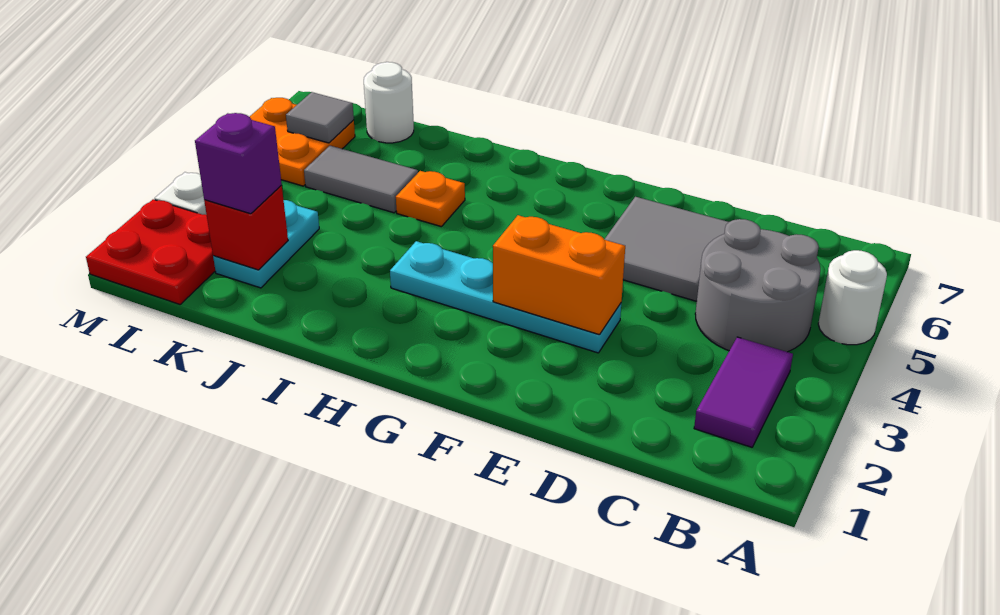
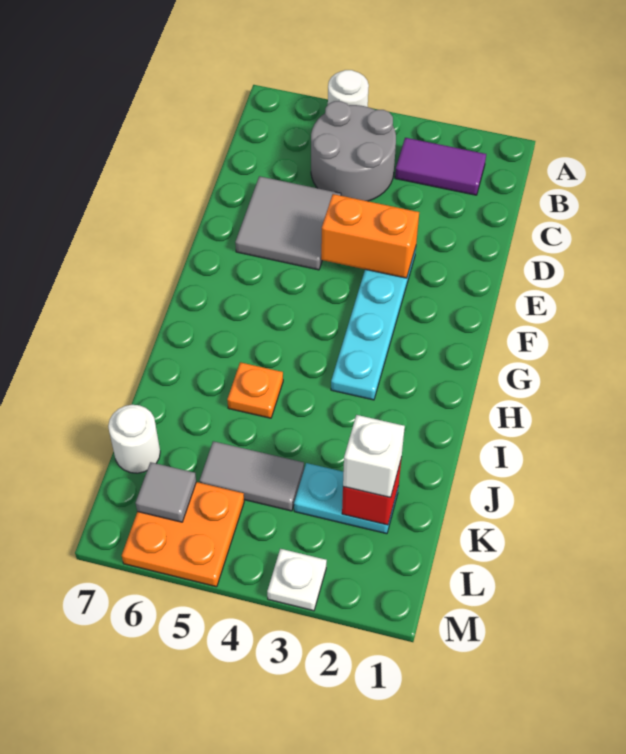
orange 1x2 brick [493,215,625,335] -> orange 1x2 brick turned to [321,194,419,278]
grey 1x2 tile [304,146,418,213] -> grey 1x2 tile turned to [200,441,304,511]
purple 1x1 brick [195,113,282,214] -> white 1x1 brick [343,415,405,498]
red 2x2 plate [86,199,215,304] -> none

